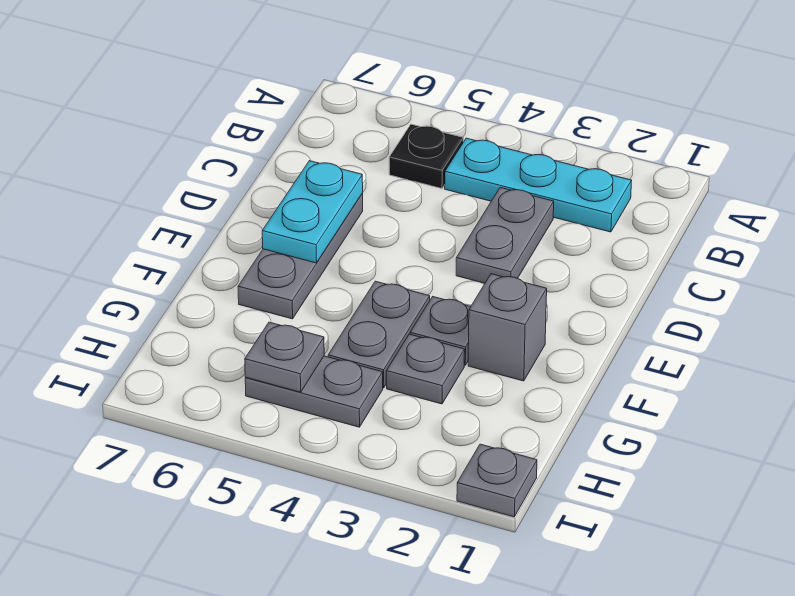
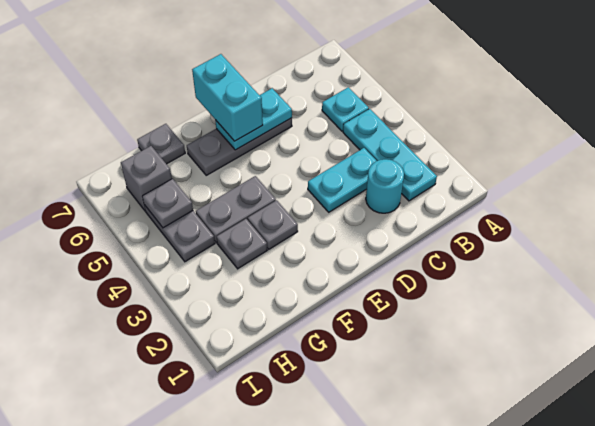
black 1x1 plate [389,124,463,189] -> cyan 1x1 plate [322,87,369,131]
none -> cyan 1x1 round brick [366,159,404,213]
grey 1x2 plate [456,187,554,283] -> cyan 1x2 plate [308,148,376,212]
none -> cyan 1x2 brick [192,54,263,141]
grey 1x1 brick [468,274,547,381] -> grey 1x1 brick moved to [121,146,172,210]
grey 1x1 plate [457,444,537,517] -> grey 1x1 plate moved to [137,124,185,164]

